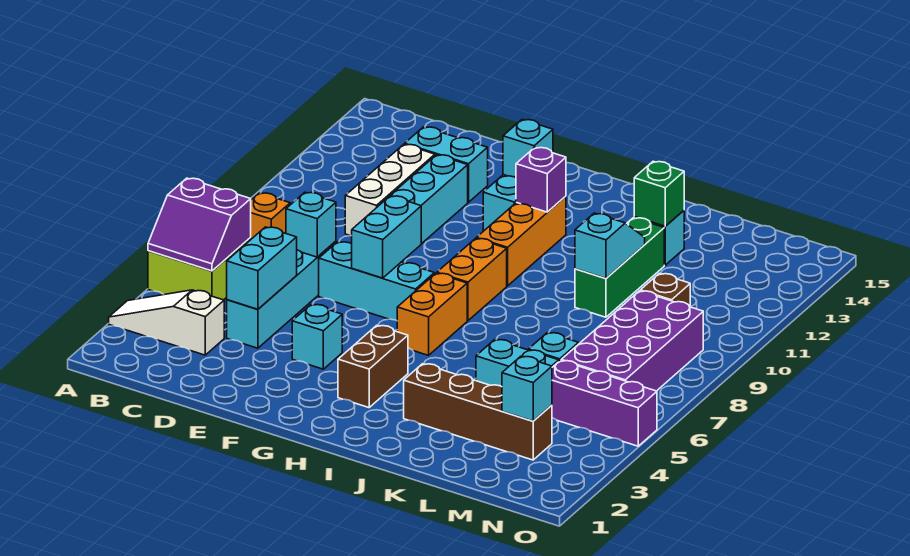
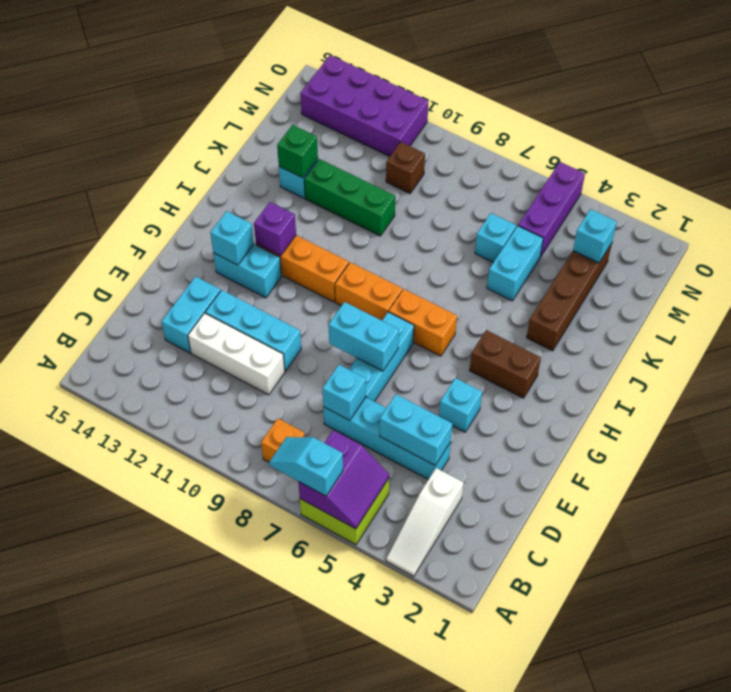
cyan 1x2 slope [575,213,645,278] -> cyan 1x2 slope moved to [269,437,343,496]
purple 2x4 brick [561,291,703,391] -> purple 2x4 brick moved to [300,55,429,156]

